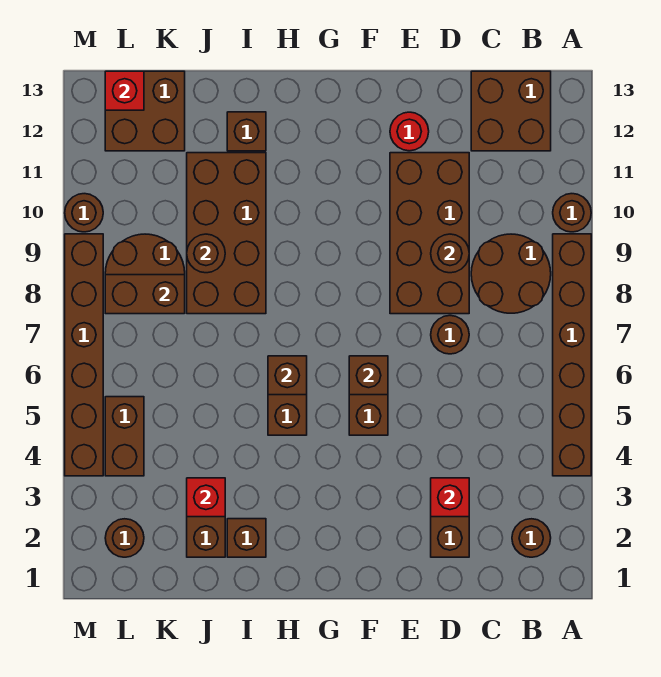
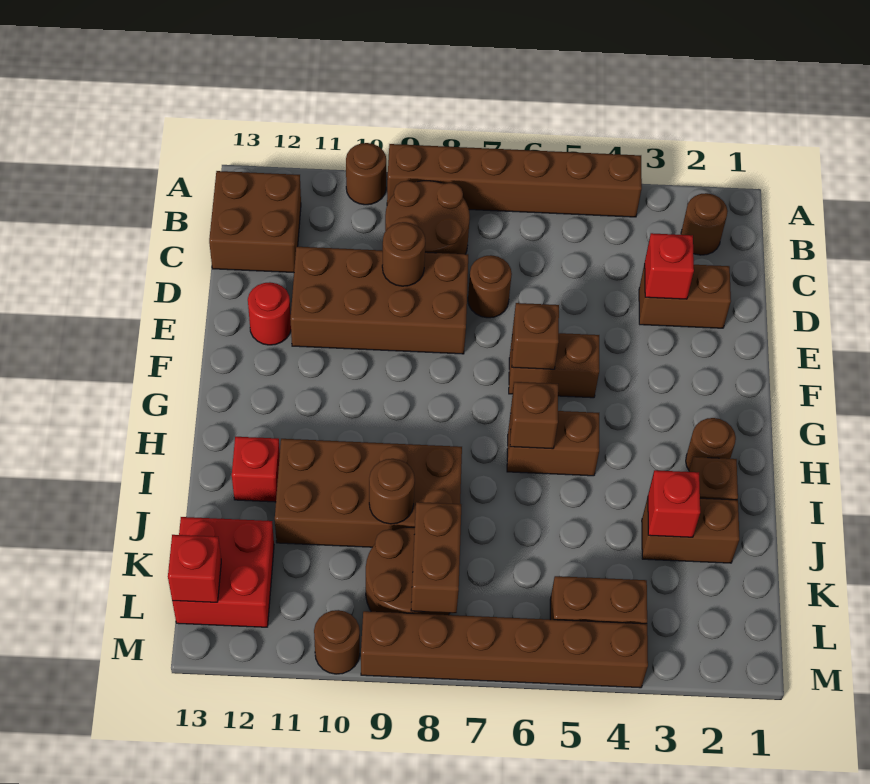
brown 1x1 brick [227,112,266,151] -> red 1x1 brick [232,437,280,502]
brown 2x2 brick [105,71,185,151] -> red 2x2 brick [172,517,274,627]
brown 1x1 round brick [105,519,144,557] -> brown 1x1 round brick moved to [686,418,736,470]

